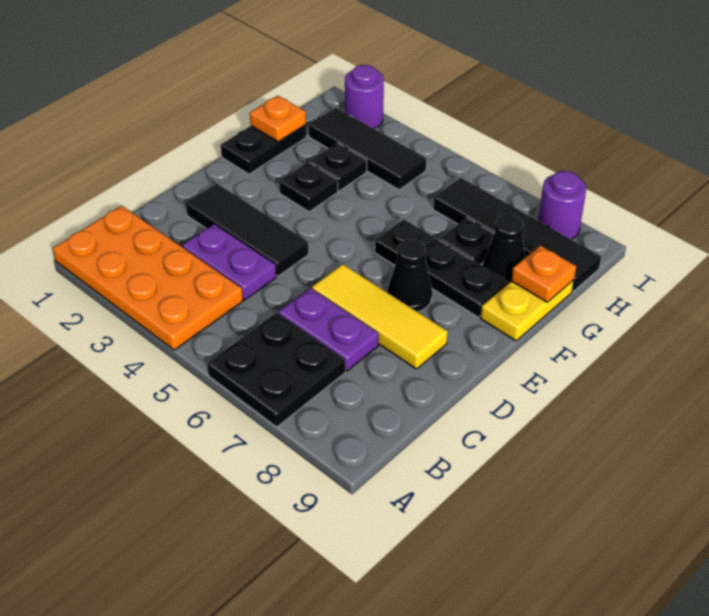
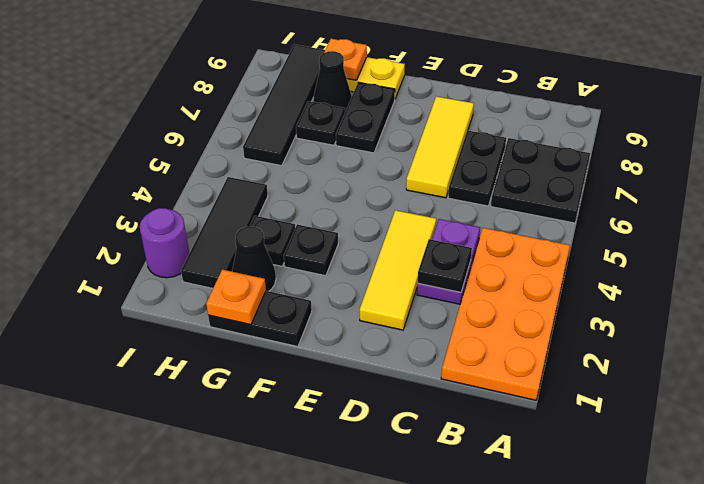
purple 1x2 plate [278,288,379,371] -> black 1x2 plate [448,130,506,206]
black 1x3 tile [186,183,308,276] -> yellow 1x3 tile [360,210,436,330]
black 1x1 cone [388,239,432,312] -> black 1x1 cone moved to [232,227,276,291]
black 1x1 plate [375,219,436,265] -> black 1x1 plate moved to [418,239,472,292]
purple 1x1 round brick [538,171,586,239] -> none

